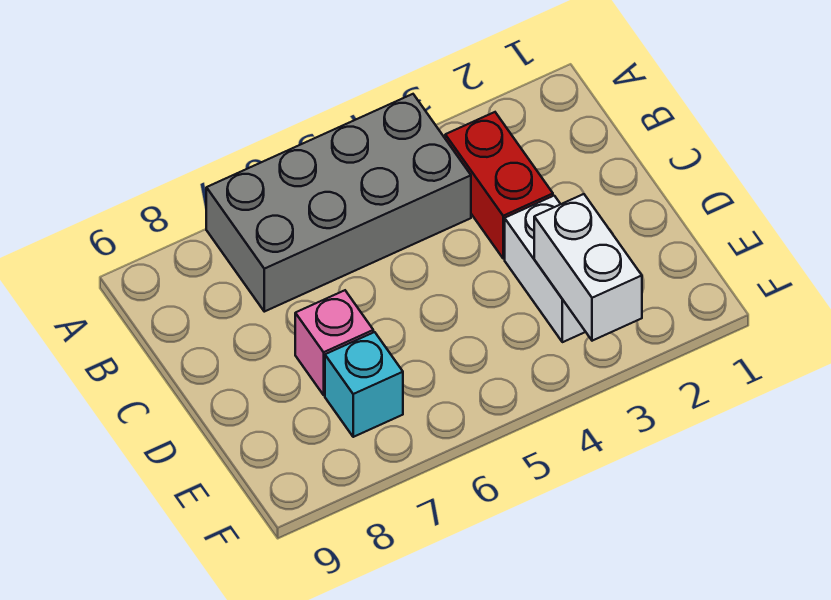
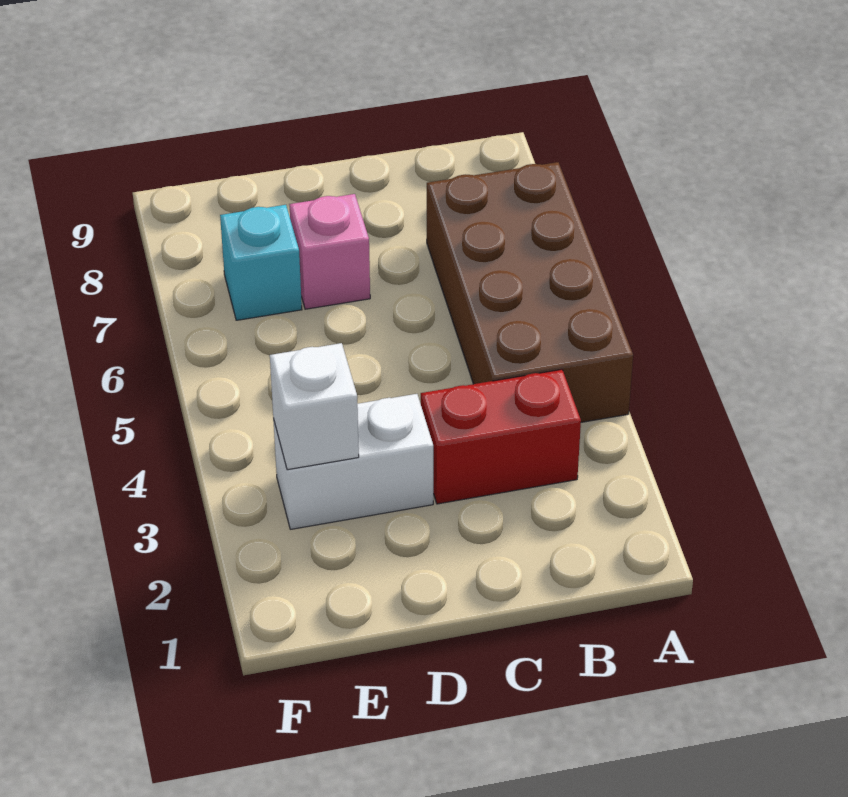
grey 2x4 brick [206,94,471,312] -> brown 2x4 brick [427,162,633,422]
white 1x2 brick [534,194,642,341] -> white 1x1 brick [270,343,359,470]

